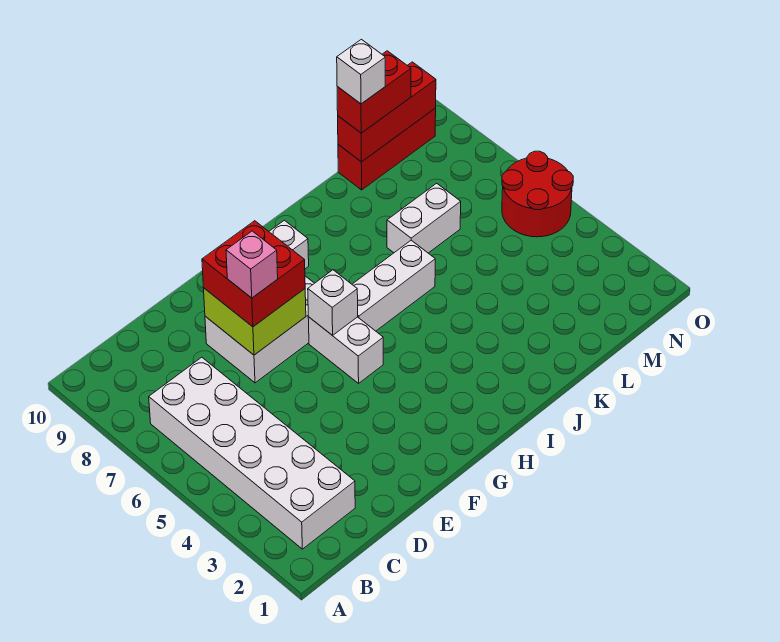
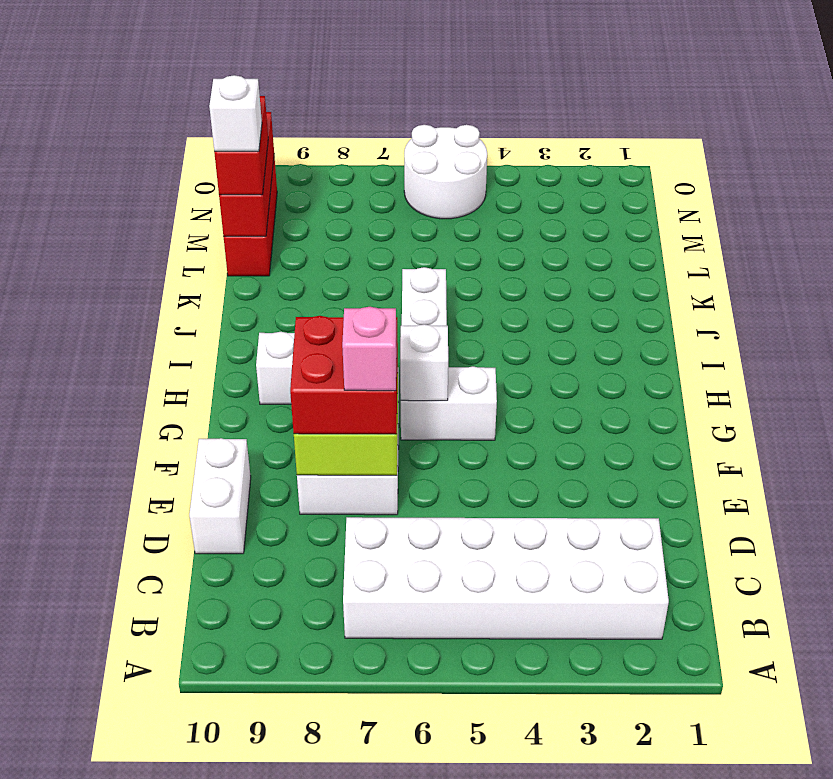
white 1x2 brick [387,183,461,253] -> white 1x2 brick moved to [189,438,251,554]
red 2x2 round brick [502,151,573,237] -> white 2x2 round brick [404,125,487,219]

